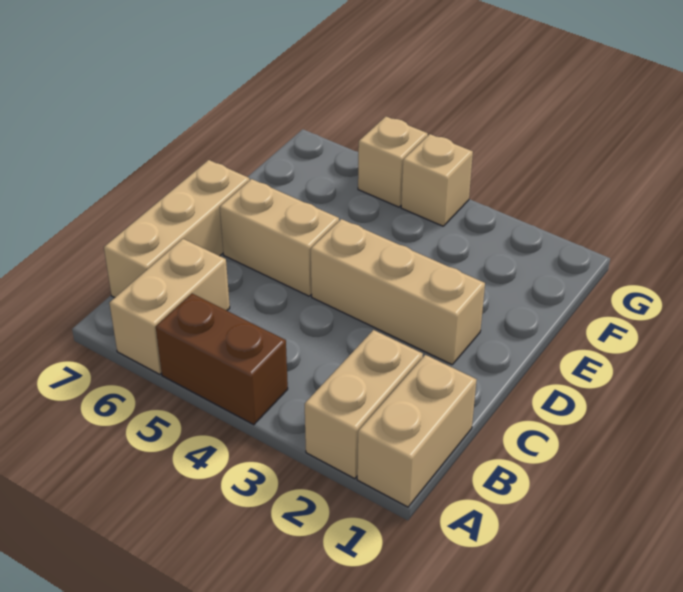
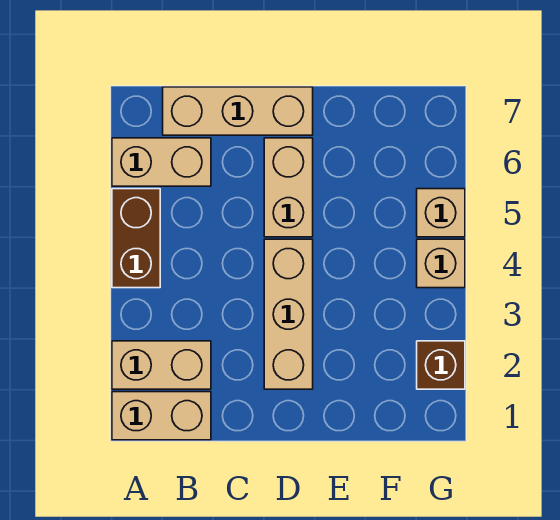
none -> brown 1x1 brick [417,341,465,389]

